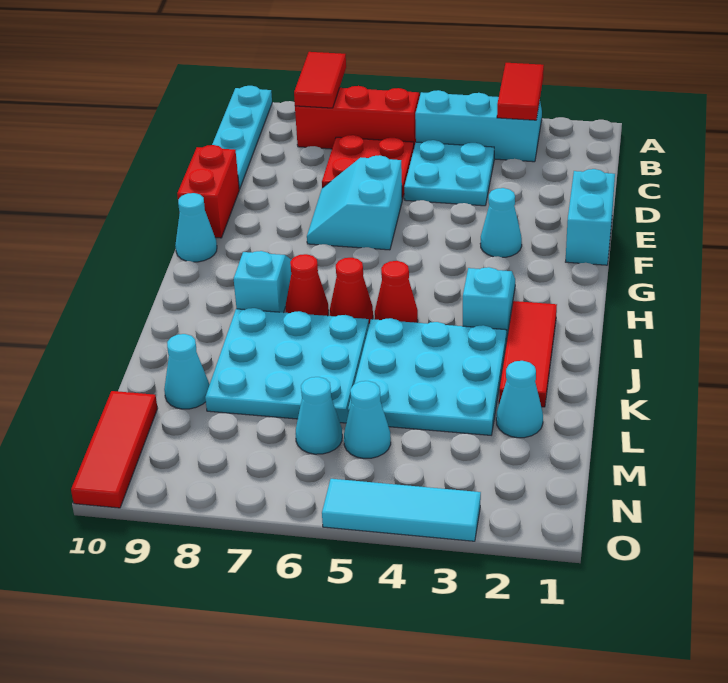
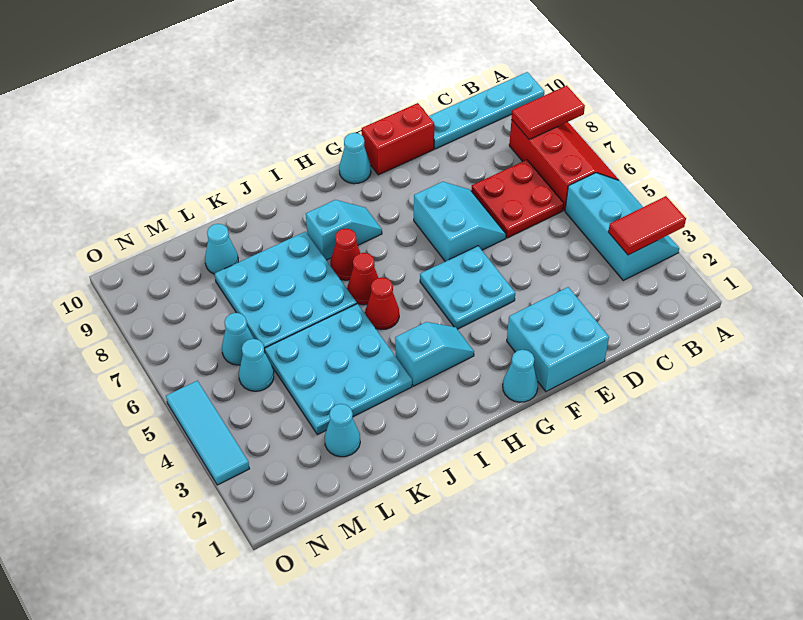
cyan 2x2 plate [404,140,494,206] -> cyan 2x2 plate moved to [420,246,515,329]
cyan 1x2 brick [566,169,615,265] -> cyan 2x2 brick [507,287,609,391]
cyan 2x2 slope [307,155,402,250] -> cyan 2x2 slope turned to [414,182,506,261]
cyan 1x1 cone [480,188,522,257] -> cyan 1x1 cone moved to [503,350,538,402]
red 1x3 tile [499,301,557,407] -> none
red 1x3 tile [71,391,158,508] -> none

